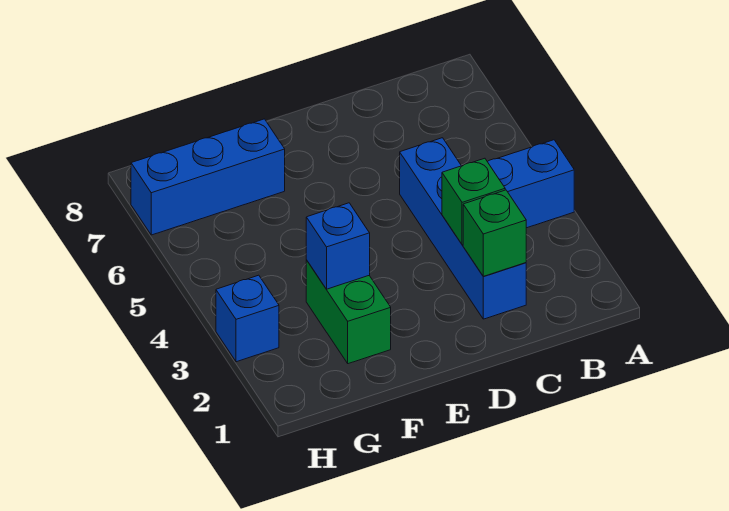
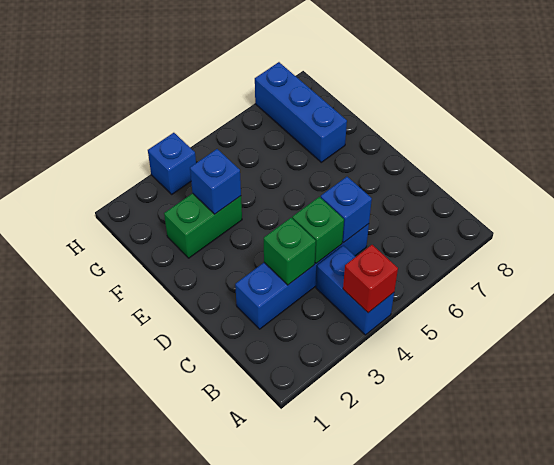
none -> red 1x1 brick [343,245,398,313]
green 1x1 brick [463,190,526,276] -> green 1x1 brick moved to [292,197,344,263]
none -> blue 1x1 brick [321,177,372,243]

